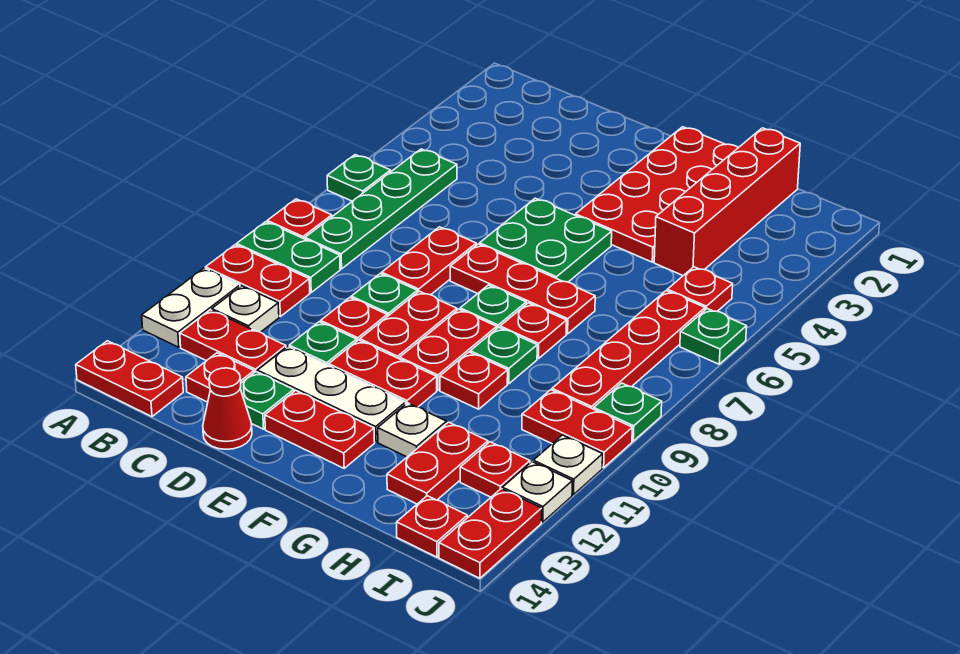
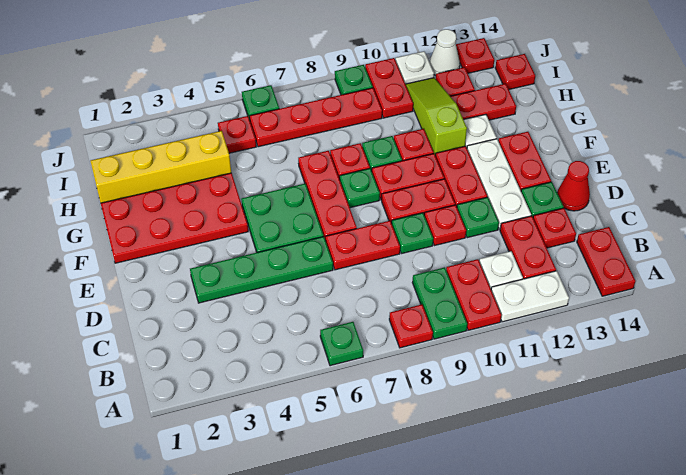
green 1x4 plate [305,149,457,269] -> green 1x4 plate moved to [190,236,333,303]
none -> lime 1x3 slope [405,78,467,156]
red 1x4 brick [654,128,800,276] -> yellow 1x4 brick [90,131,231,203]
white 1x1 plate [502,462,572,522] -> white 1x1 cone [430,29,460,76]
red 1x2 plate [439,489,542,578] -> red 1x1 plate [456,38,494,73]

